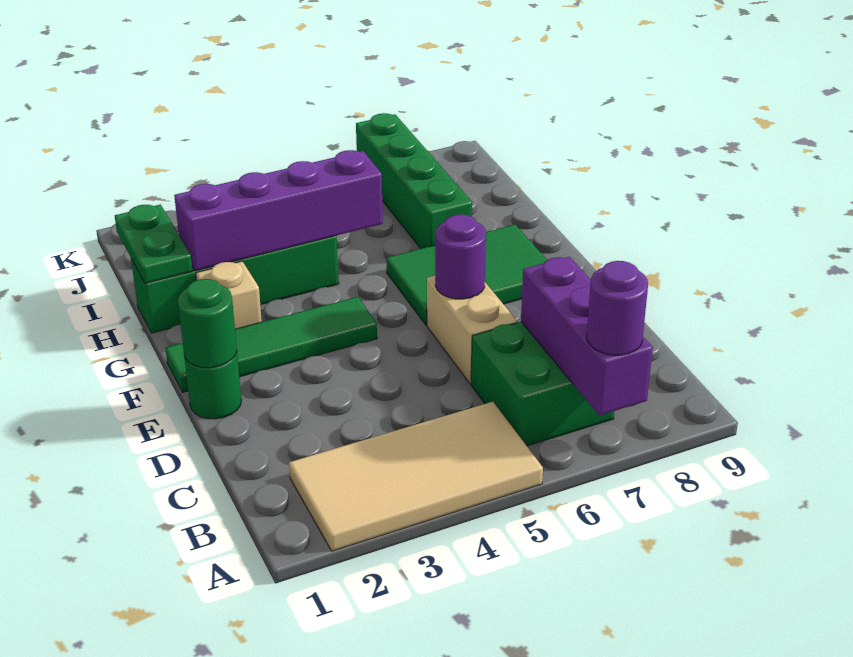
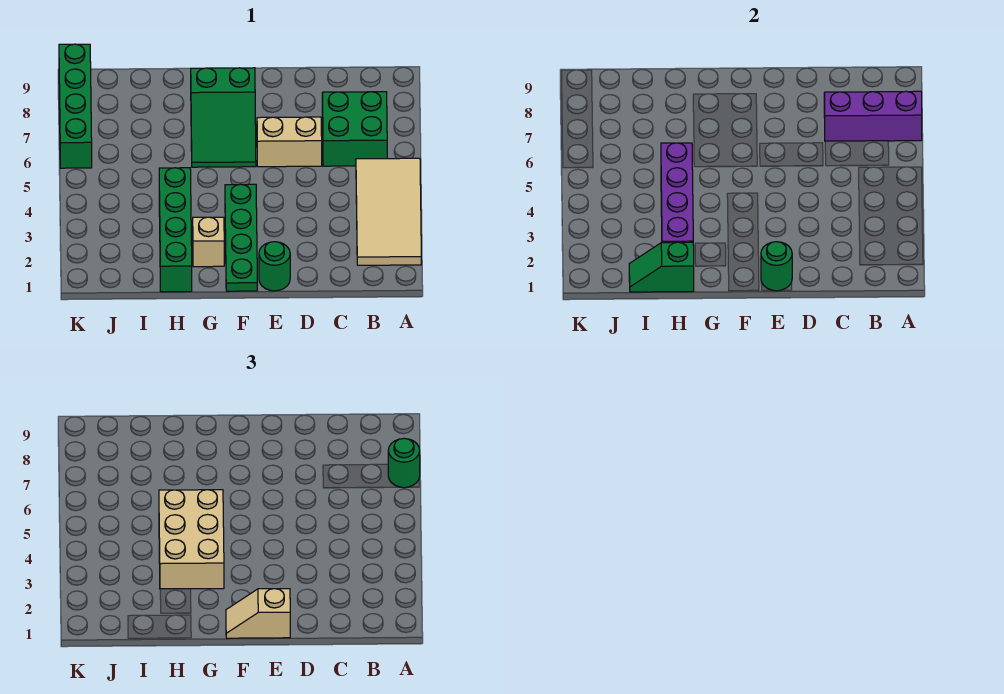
purple 1x1 round brick [587,261,648,355] -> green 1x1 round brick [388,438,420,488]
none -> tan 1x2 slope [226,589,290,638]
purple 1x1 round brick [435,214,486,299] -> none
green 1x4 tile [165,297,377,392] -> green 1x4 plate [225,184,257,291]
green 2x3 tile [387,225,547,325] -> green 2x3 slope [191,68,256,167]
none -> tan 2x3 brick [159,490,224,589]
green 1x2 plate [115,205,192,283] -> green 1x2 slope [629,242,694,292]
green 1x4 brick [356,113,472,249] -> green 1x4 brick turned to [59,44,92,168]

